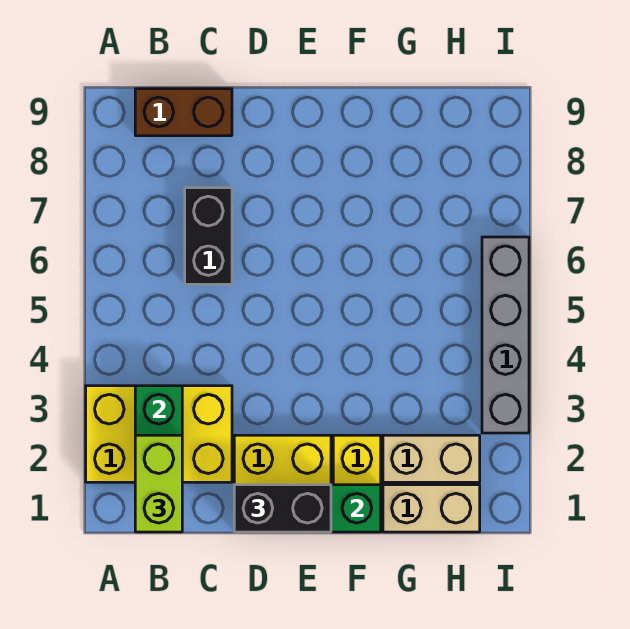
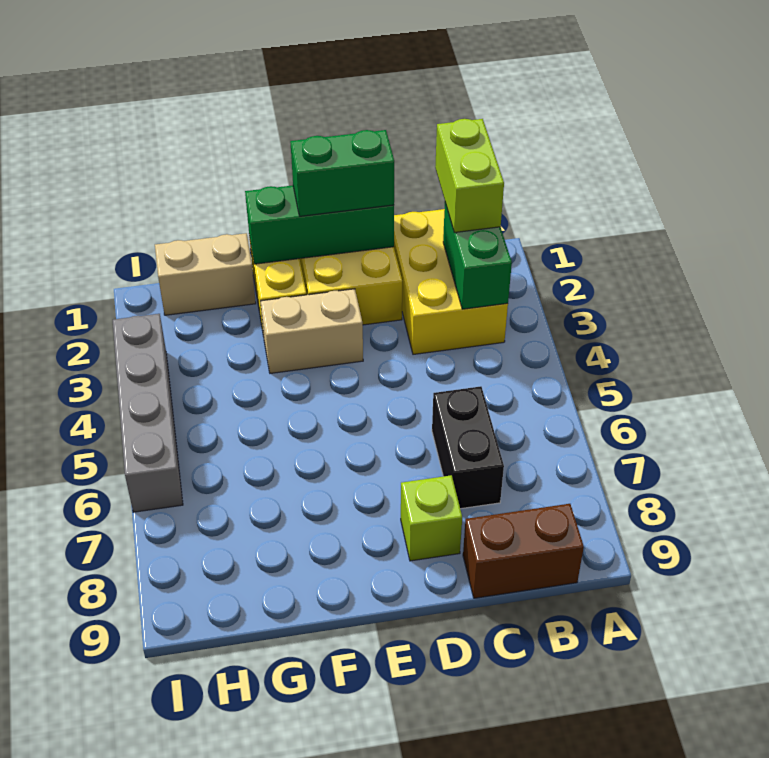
yellow 2x3 brick [86,386,232,482] -> yellow 2x3 brick turned to [394,209,508,354]
black 1x2 brick [234,485,331,532] -> green 1x2 brick [290,130,394,216]
none -> lime 1x1 brick [401,475,462,561]
tan 1x2 brick [383,435,480,482] -> tan 1x2 brick moved to [260,289,363,373]

